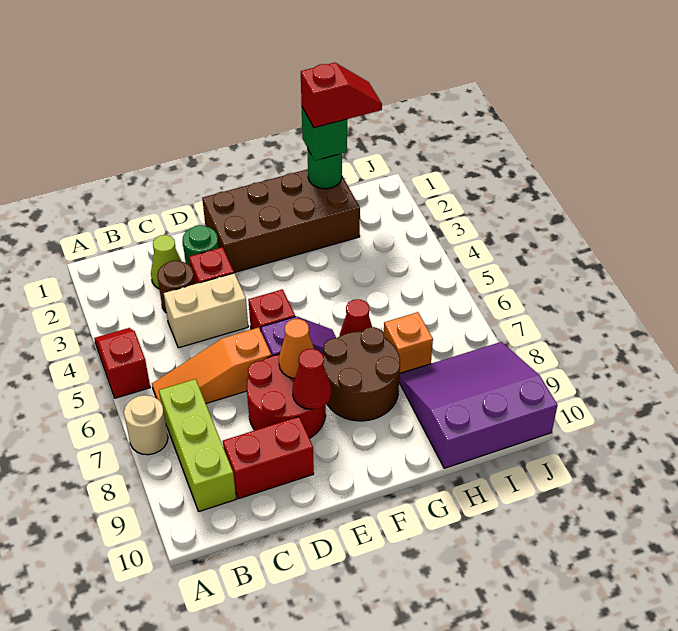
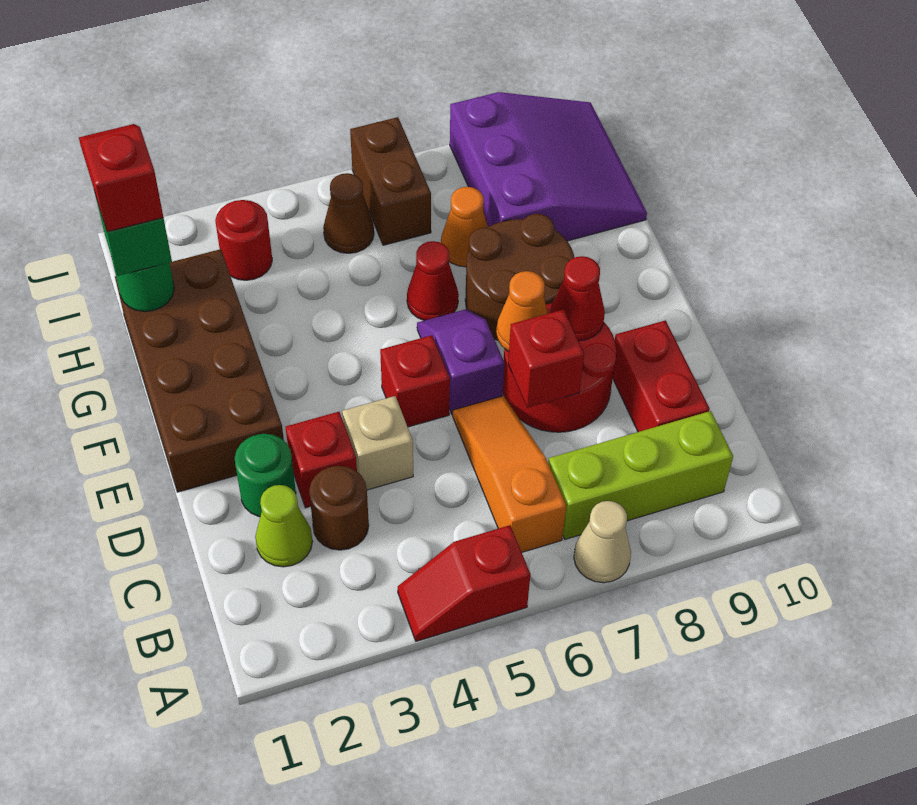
tan 1x1 round brick [124,395,168,455] -> tan 1x1 cone [574,501,631,583]
orange 1x3 slope [152,328,271,403] -> orange 1x3 slope turned to [453,396,566,552]
tan 1x2 brick [164,273,248,348] -> tan 1x1 brick [342,396,413,490]
none -> red 1x1 brick [508,310,584,408]
orange 1x1 brick [384,312,433,373] -> orange 1x1 cone [441,187,488,267]
purple 3x3 slope [399,342,558,468] -> purple 3x3 slope turned to [450,92,647,241]
none -> red 1x1 round brick [215,200,272,280]
none -> brown 1x1 cone [323,173,374,253]
none -> brown 1x2 brick [350,117,431,245]

